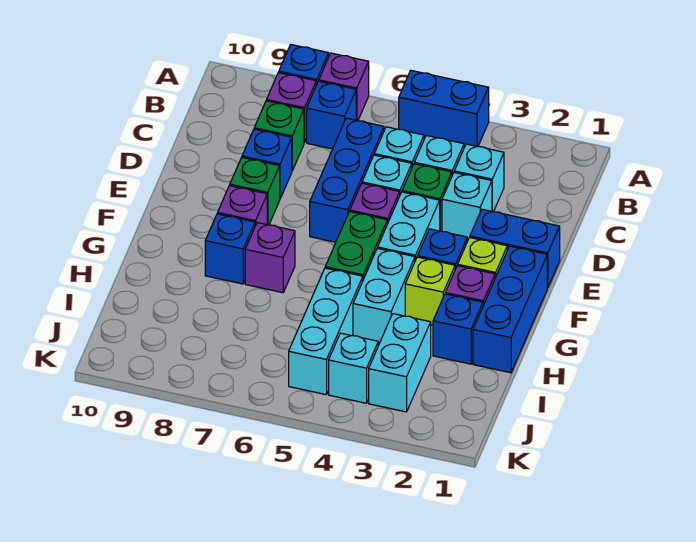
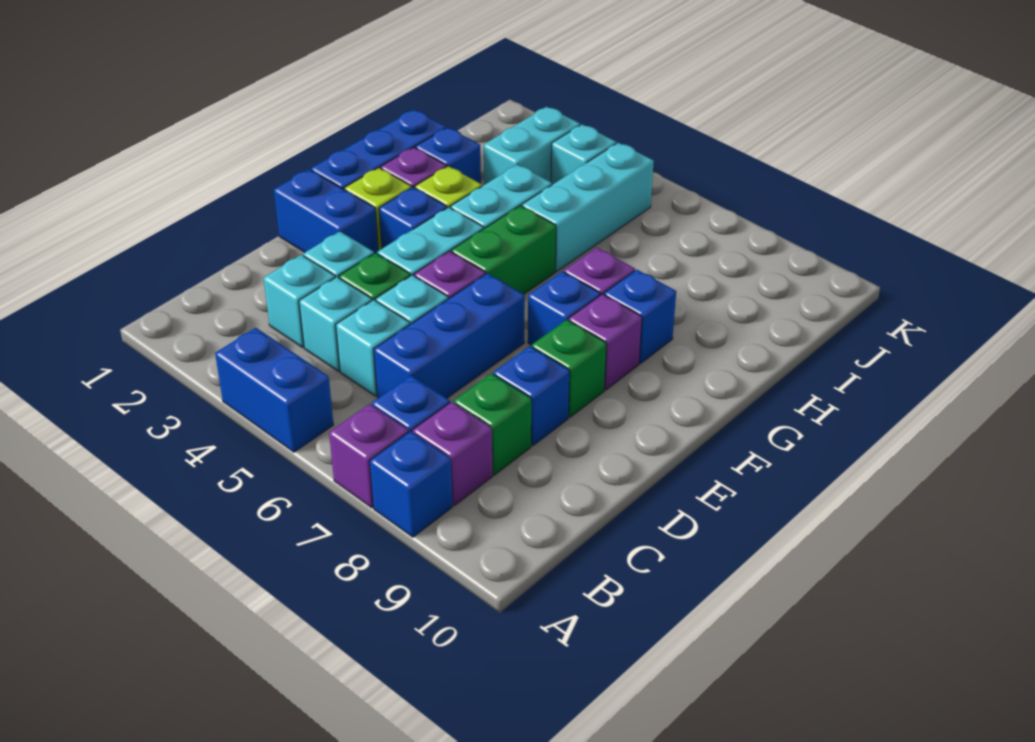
none -> blue 1x1 brick [528,271,601,345]

